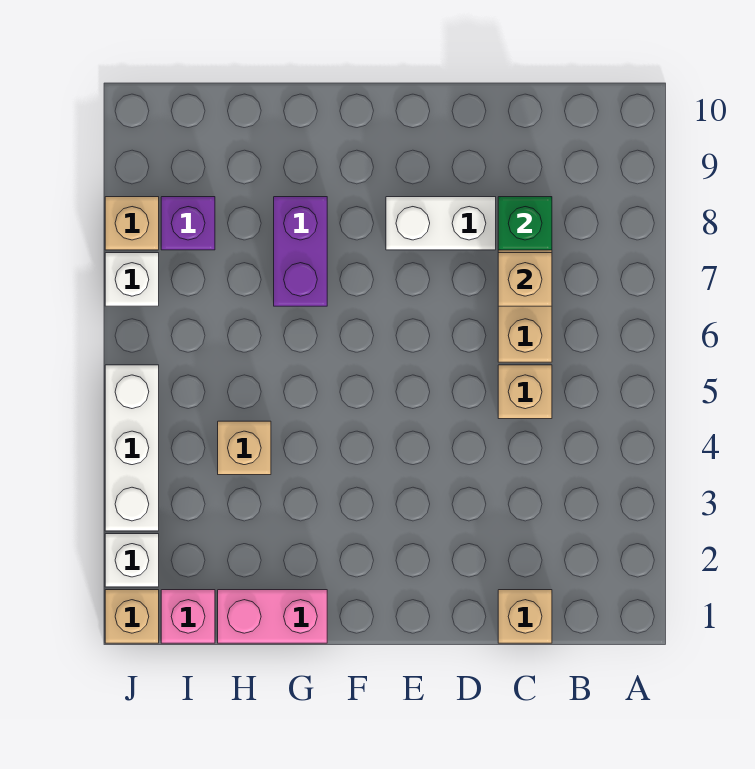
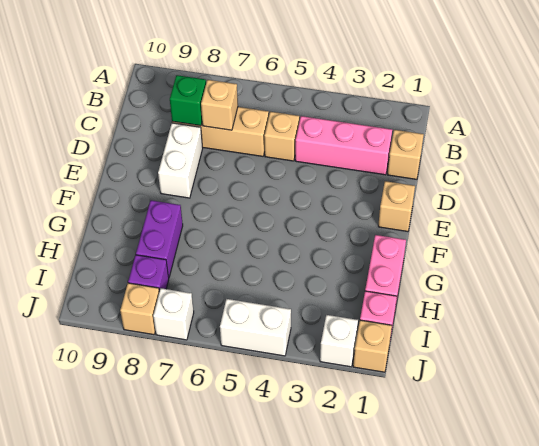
none -> pink 1x3 brick [295,116,392,175]
purple 1x2 brick [274,197,327,306] -> purple 1x2 brick turned to [136,200,183,277]
tan 1x1 brick [218,421,271,475] -> tan 1x1 brick moved to [378,181,415,232]
white 1x3 brick [105,365,159,531] -> white 1x2 brick [220,299,291,356]

